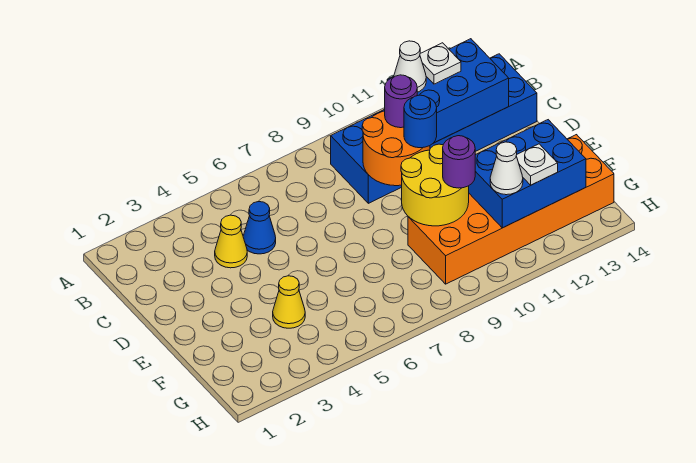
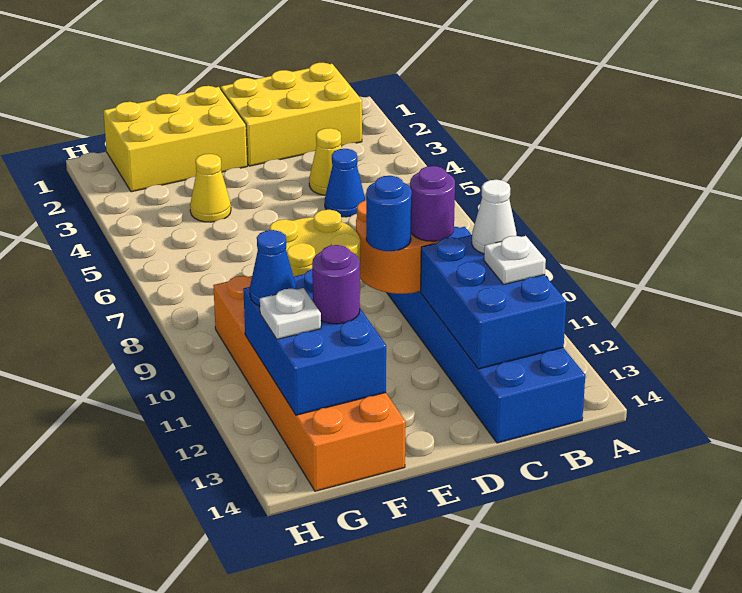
none -> yellow 2x3 brick [221,63,362,166]
none -> yellow 2x3 brick [103,86,247,192]
purple 1x1 round brick [443,136,476,188] -> purple 1x1 round brick moved to [312,245,360,324]
white 1x1 cone [490,142,523,195] -> blue 1x1 cone [250,230,296,306]

